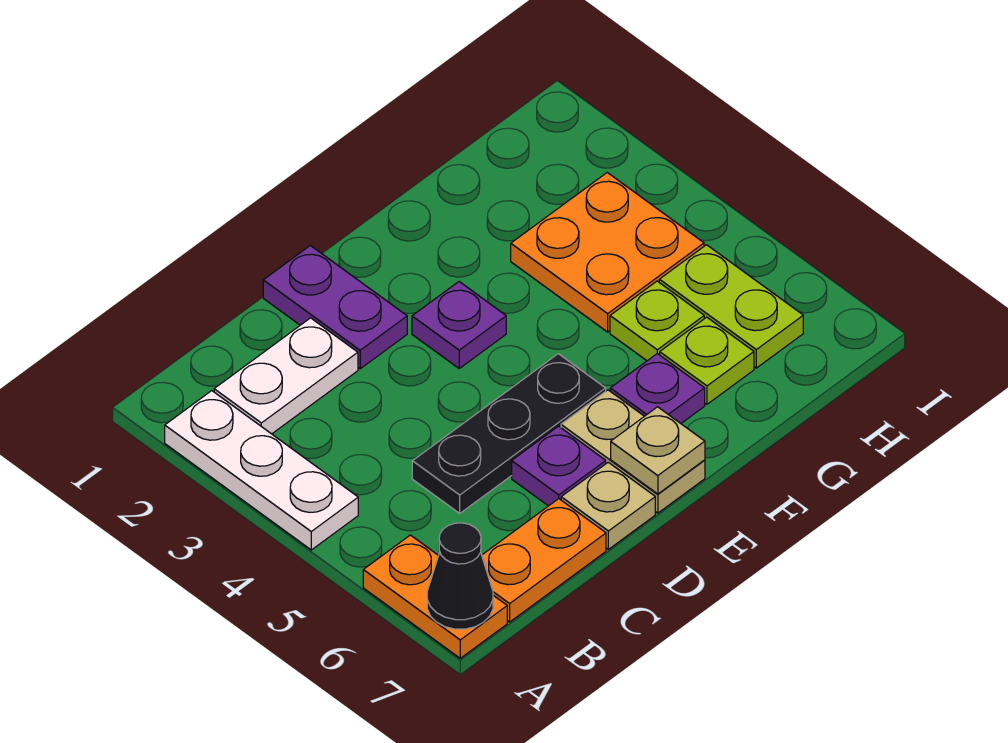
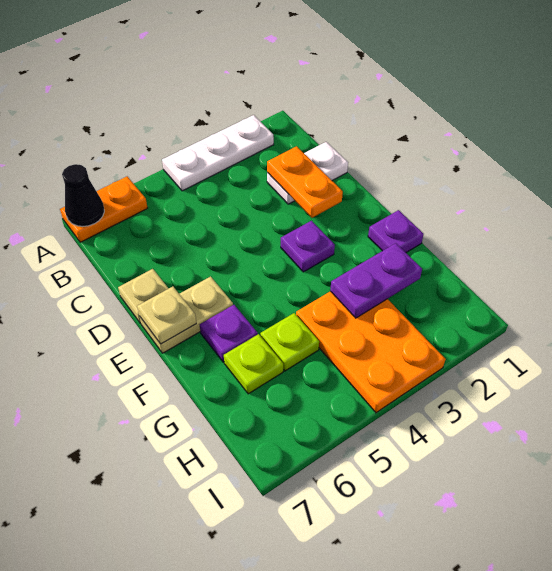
white 1x2 plate [214,318,358,434] -> white 1x2 plate turned to [267,142,348,204]
orange 1x2 plate [482,499,606,622] -> orange 1x2 plate moved to [267,146,343,218]
black 1x3 plate [412,354,606,513] -> none
purple 1x2 plate [263,245,407,369] -> purple 1x2 plate moved to [330,243,422,318]
purple 1x1 plate [512,426,606,506] -> purple 1x1 plate moved to [368,210,424,253]
orange 2x2 plate [511,173,704,332] -> orange 2x3 plate [296,291,446,413]
lime 1x2 plate [659,245,803,368] -> none

